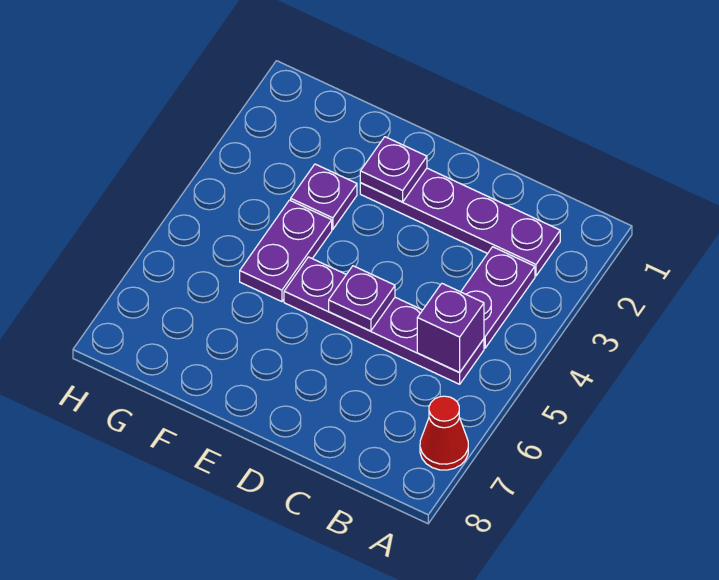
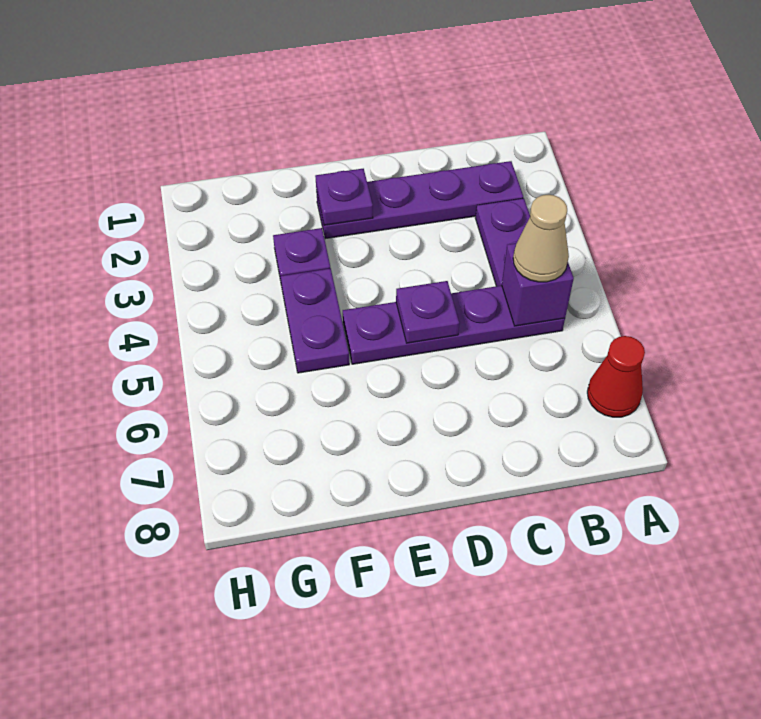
none -> tan 1x1 cone [513,195,569,282]

